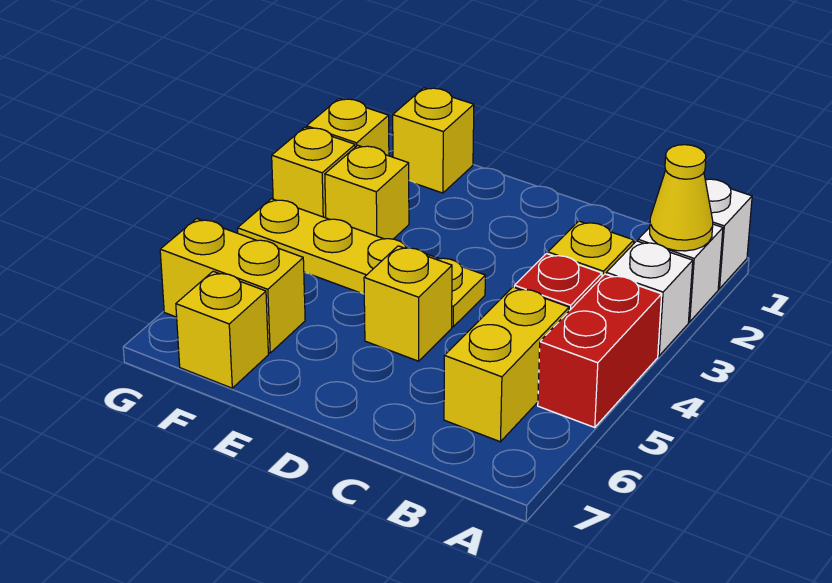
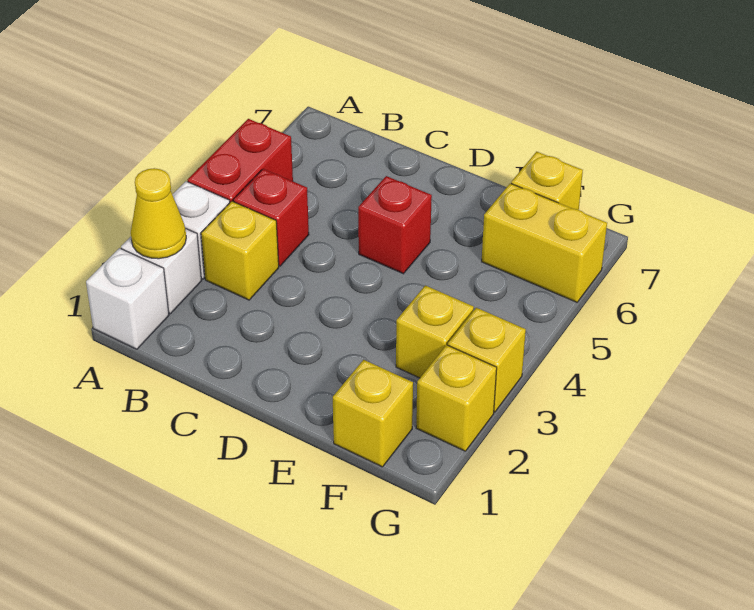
yellow 1x2 brick [444,287,569,442] -> none
yellow 1x4 plate [238,199,485,327] -> none
yellow 1x1 brick [364,246,452,361] -> red 1x1 brick [358,176,432,274]

